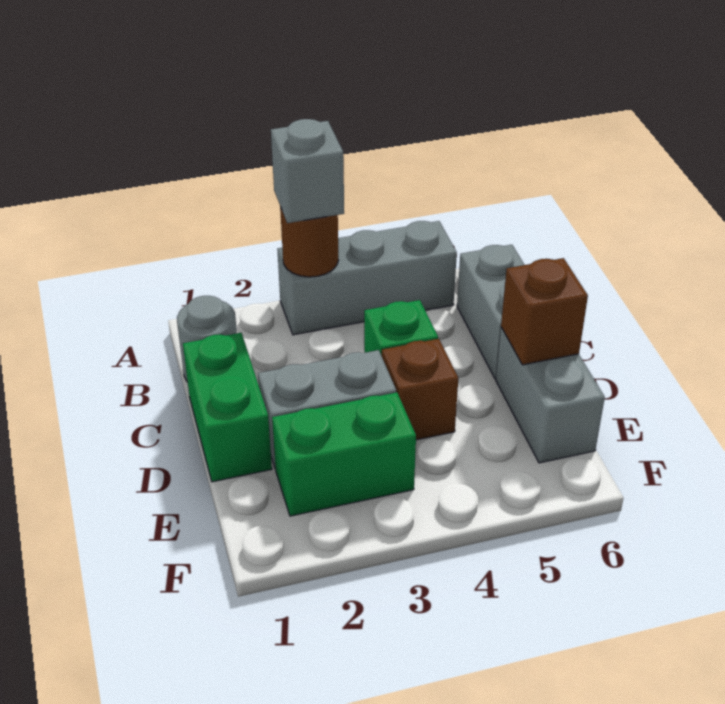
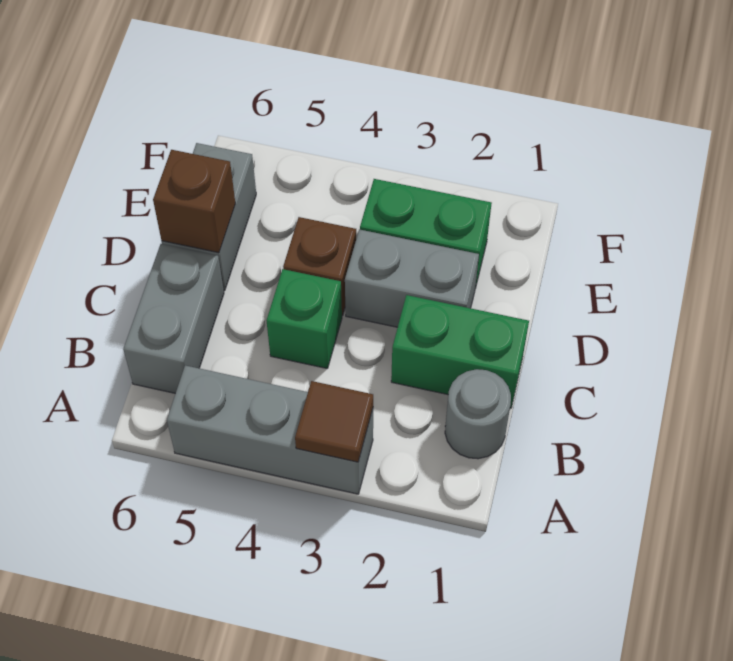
brown 1x1 round brick [280,207,338,277] -> brown 1x1 tile [295,381,373,462]
grey 1x1 brick [271,119,344,223] -> none
green 1x2 brick [183,333,272,482] -> green 1x2 brick turned to [391,295,529,408]

